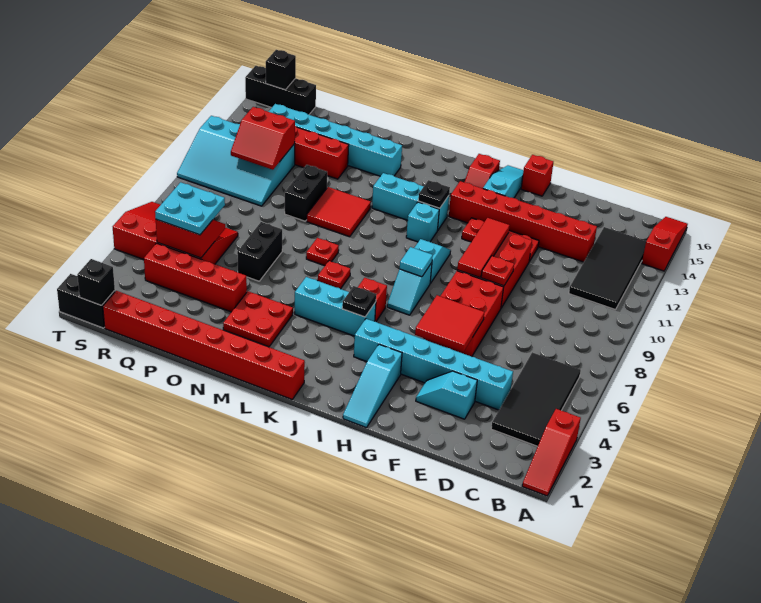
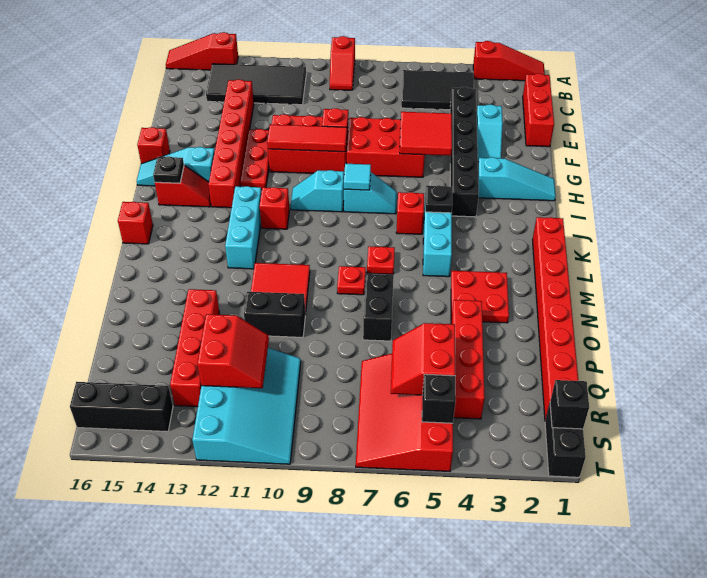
none -> red 1x2 slope [330,36,355,90]
black 2x4 tile [491,352,581,446] -> black 2x3 tile [401,70,474,110]
none -> red 1x3 brick [523,73,554,147]
cyan 1x6 brick [354,319,513,410] -> black 1x6 brick [450,87,479,217]
cyan 1x1 brick [406,202,439,242] -> red 1x1 brick [260,187,289,229]
black 1x1 plate [418,180,450,208] -> black 1x1 plate moved to [153,156,184,183]
none -> red 1x1 brick [118,202,153,244]
cyan 1x6 brick [269,104,402,176] -> none
black 1x2 brick [237,222,282,281] -> black 1x2 brick turned to [363,274,394,341]
cyan 2x2 plate [155,182,225,235] -> none
black 1x3 brick [245,66,316,115] -> black 1x3 brick turned to [70,382,173,432]
black 1x1 brick [266,50,296,90] -> black 1x1 brick moved to [422,374,456,423]

